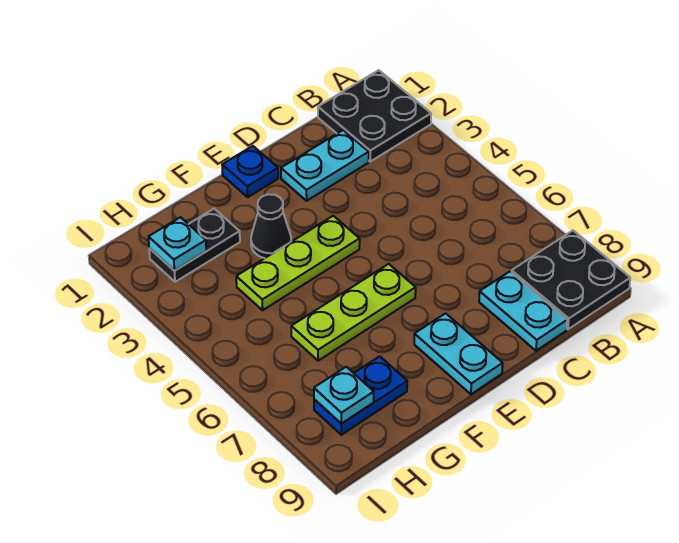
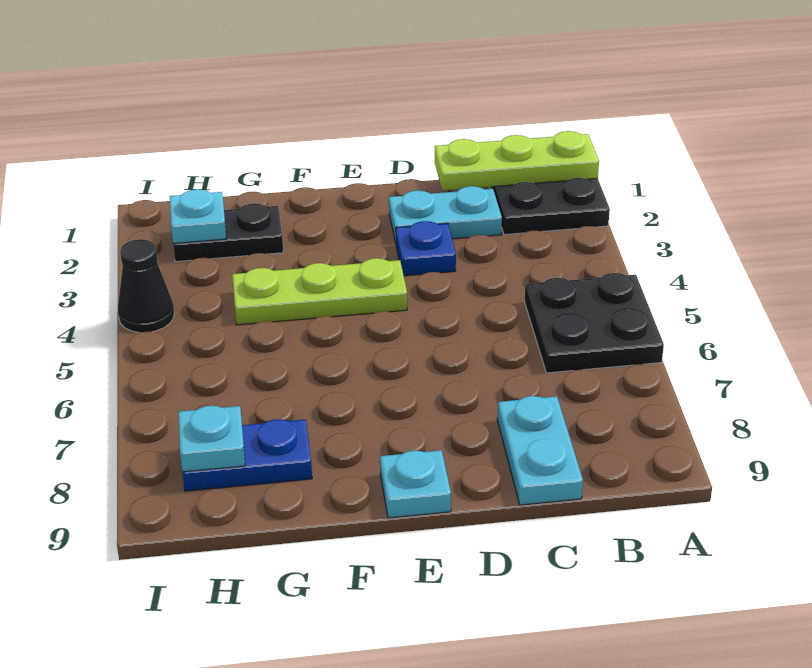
black 2x2 plate [512,231,630,329] -> black 2x2 plate moved to [525,273,664,373]
blue 1x1 plate [222,146,278,197] -> blue 1x1 plate moved to [396,221,456,276]
lime 1x3 plate [291,264,416,361] -> lime 1x3 plate moved to [435,131,599,191]
cyan 1x2 plate [414,313,503,394] -> cyan 1x1 plate [380,450,451,518]
black 1x1 cone [251,194,291,258] -> black 1x1 cone moved to [118,239,174,333]

